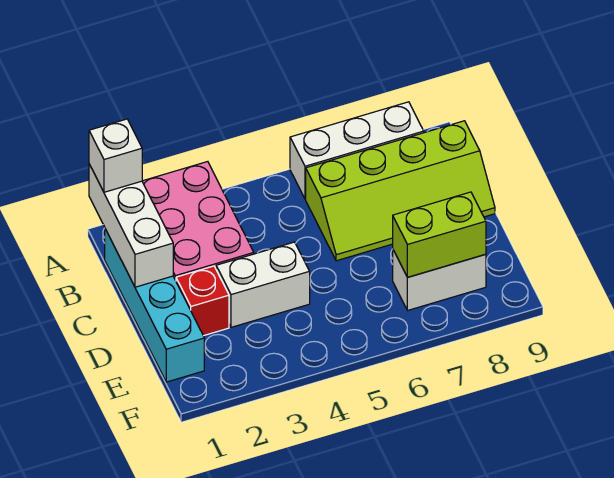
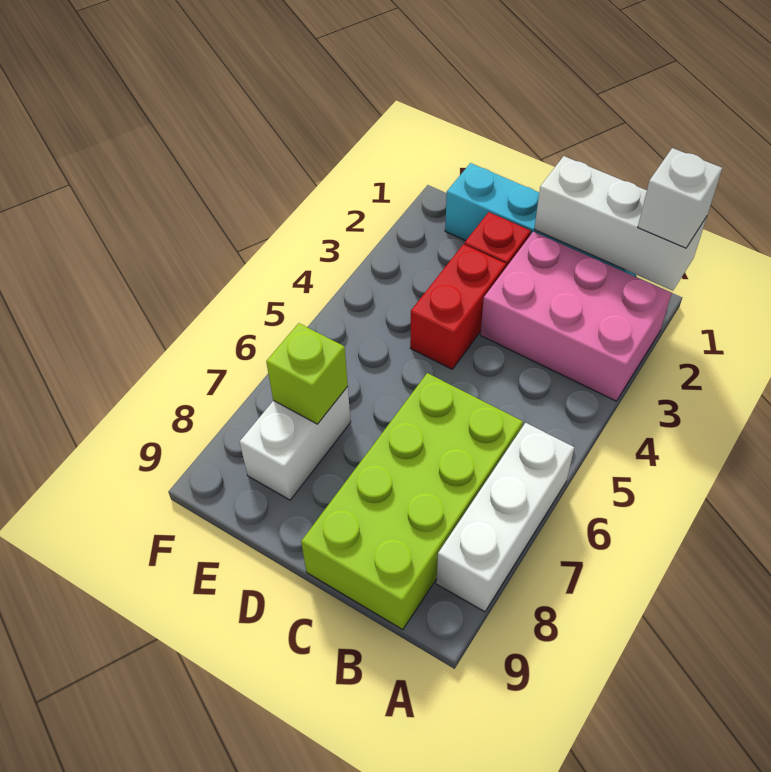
lime 2x4 slope [306,121,495,261] -> lime 2x4 brick [301,373,523,630]
white 1x2 brick [216,242,310,327] -> red 1x2 brick [410,244,506,369]
lime 1x2 brick [393,192,486,277] -> lime 1x1 brick [266,323,348,424]

